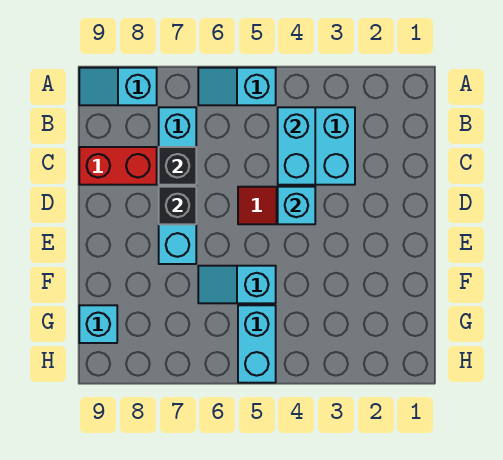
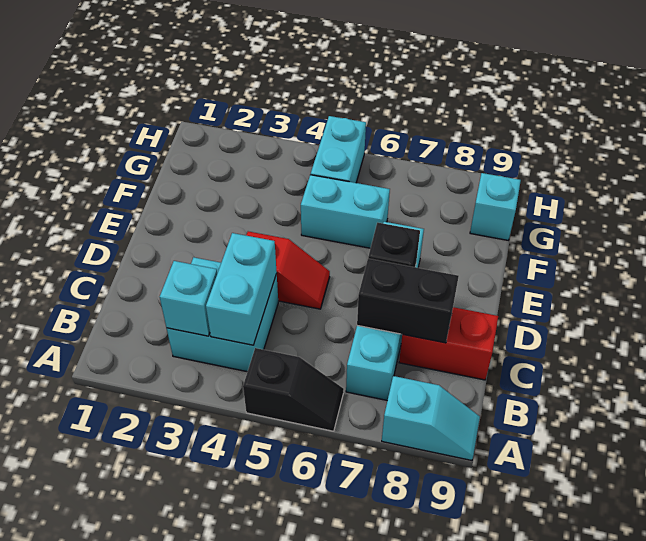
cyan 1x2 slope [198,68,276,105] -> black 1x2 slope [243,348,344,431]
black 1x1 brick [159,147,196,185] -> black 1x2 brick [357,259,459,343]
cyan 1x1 brick [278,187,315,224] -> cyan 1x1 brick moved to [160,261,217,336]
cyan 1x2 slope [198,266,276,303] -> cyan 1x2 brick [301,175,390,248]

